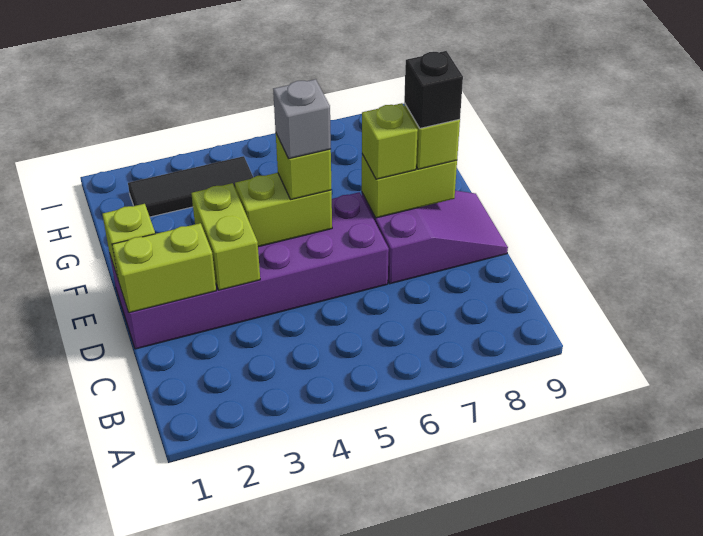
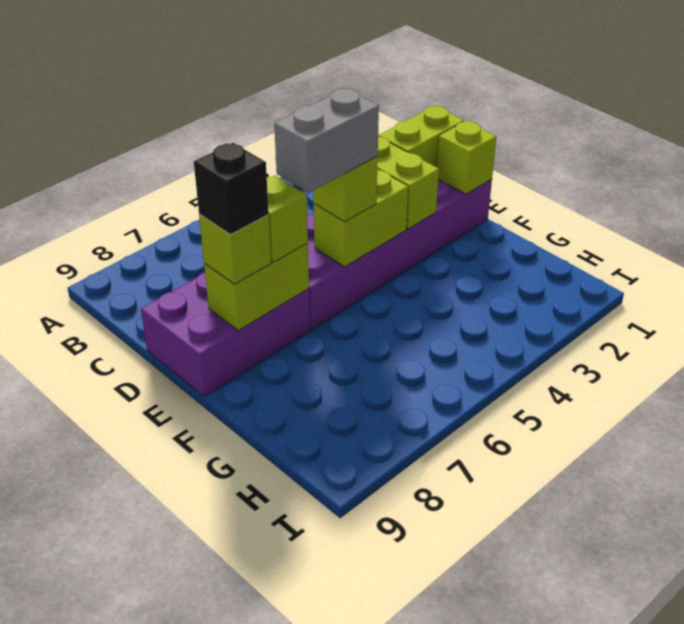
purple 2x3 slope [362,190,508,284] -> purple 2x3 brick [141,272,310,397]
grey 1x1 brick [273,79,331,159] -> grey 1x2 brick [274,89,379,193]
black 1x3 tile [128,156,253,217] -> none

